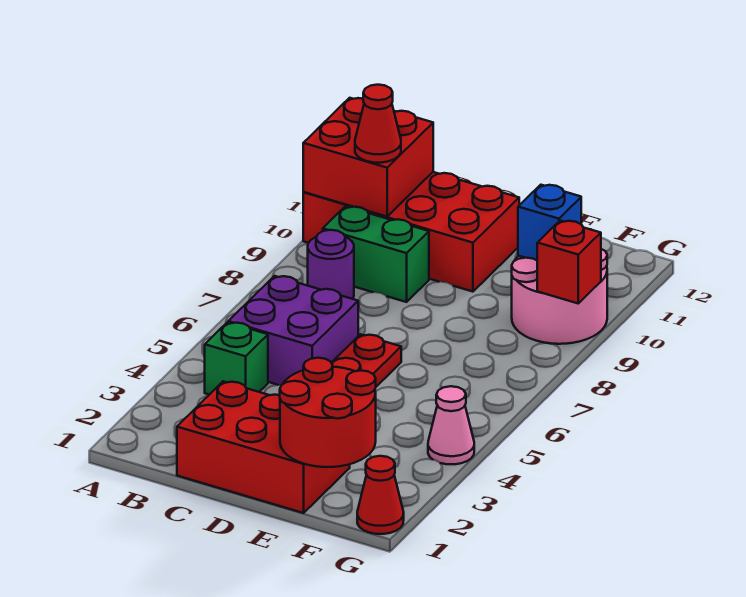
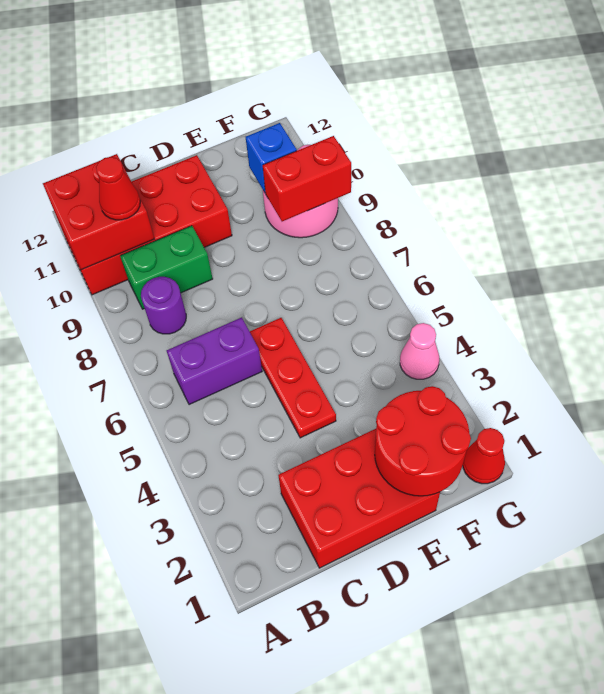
green 1x1 brick [205,322,268,395] -> none
purple 2x2 brick [228,276,358,385] -> purple 1x2 brick [167,317,262,405]
red 1x1 brick [537,221,601,303] -> red 1x2 brick [263,136,351,221]

